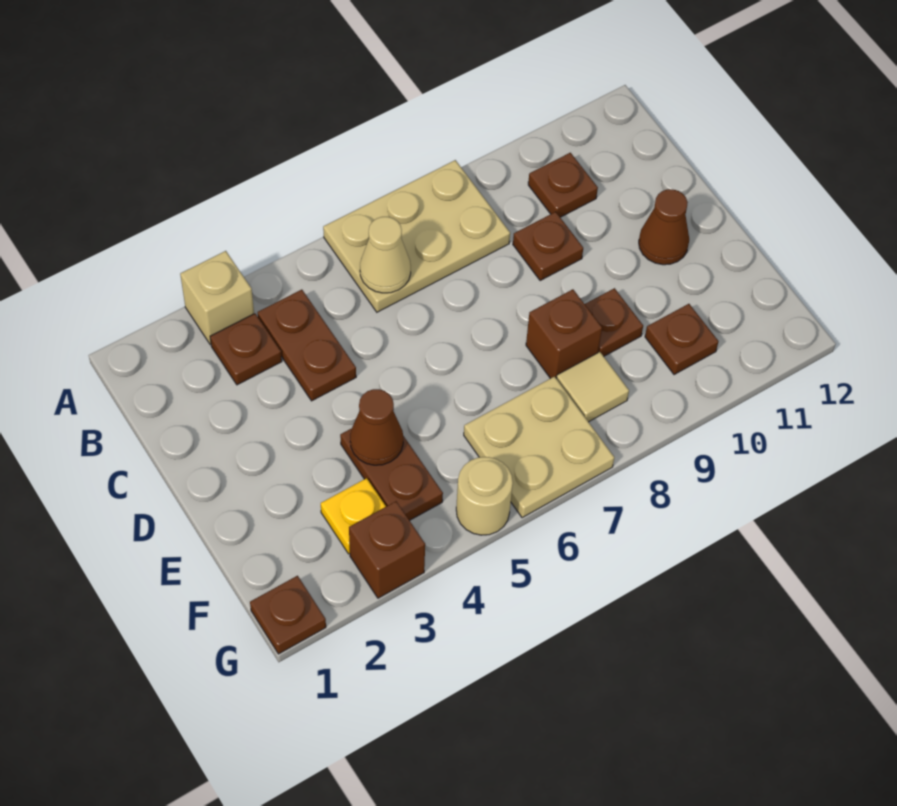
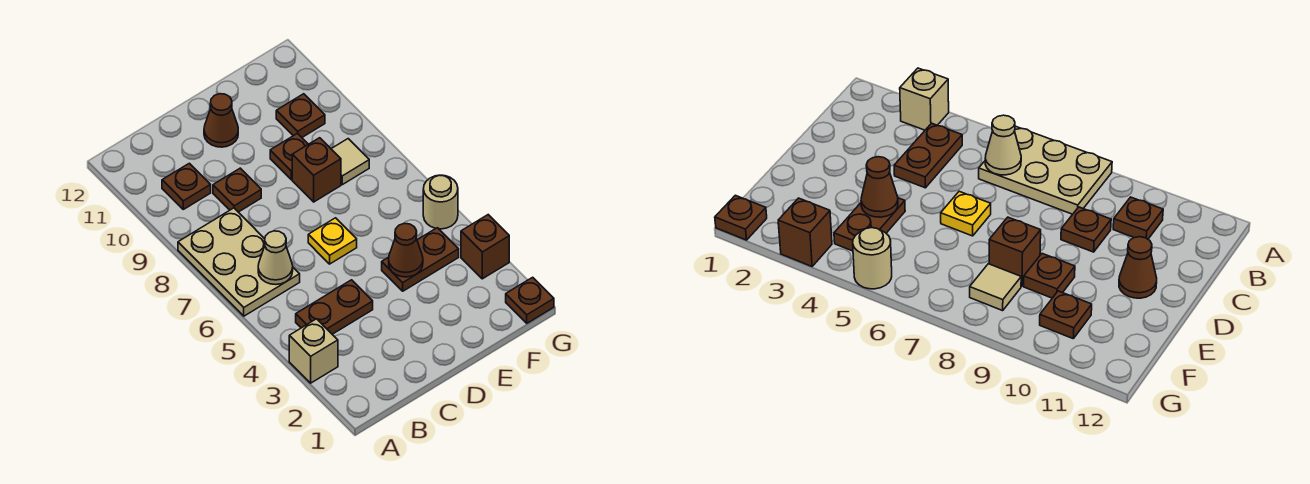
brown 1x1 plate [210,314,282,385] -> none
yellow 1x1 plate [321,478,386,554] -> yellow 1x1 plate moved to [308,218,357,264]
tan 2x2 plate [464,377,614,518] -> none

